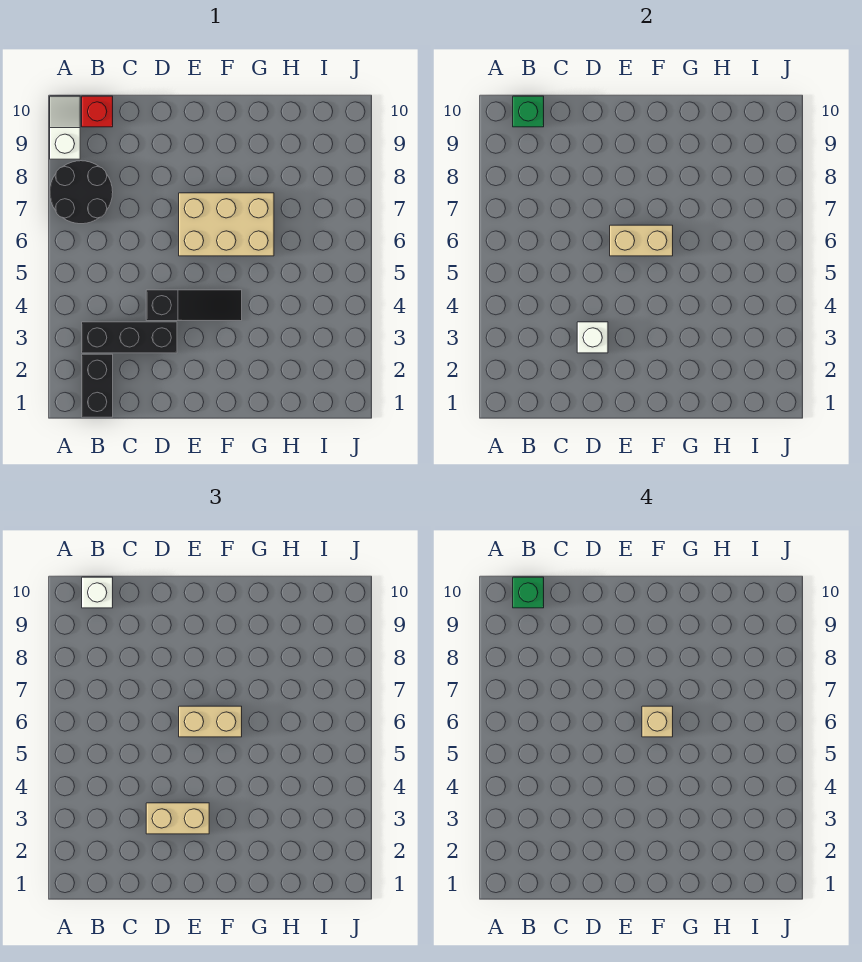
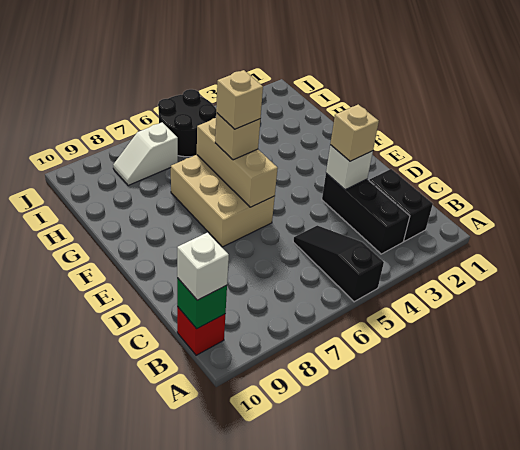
black 2x2 round brick [50,161,113,224] -> black 2x2 round brick moved to [158,89,216,157]
white 1x2 slope [50,96,80,159] -> white 1x2 slope moved to [113,122,178,185]
black 1x2 brick [82,354,113,417] -> black 1x2 brick turned to [369,169,433,241]
green 1x1 brick [513,577,544,608] -> none
tan 1x2 brick [146,803,209,834] -> tan 1x1 brick [330,104,379,161]
black 1x3 slope [146,290,242,321] -> black 1x3 slope moved to [293,225,384,302]
tan 1x2 brick [610,225,673,256] -> tan 1x3 brick [197,118,278,207]
tan 1x2 brick [179,706,242,737] -> tan 1x1 brick [215,113,260,160]

